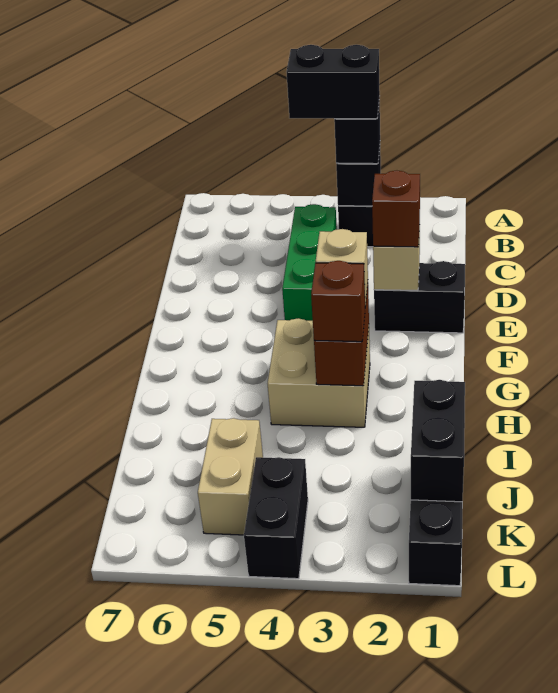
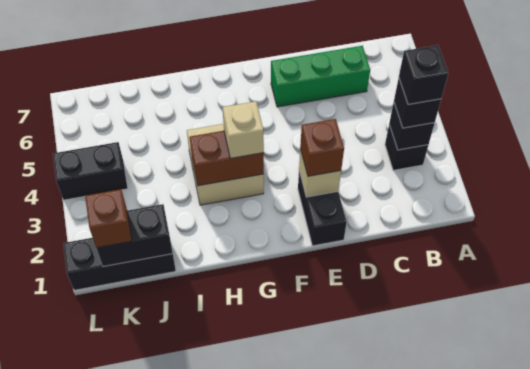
black 1x2 brick [287,45,380,119] -> black 1x1 brick [399,45,448,105]
green 1x3 brick [282,204,337,321] -> green 1x3 brick moved to [271,46,370,107]
brown 1x1 brick [311,261,365,342] -> brown 1x1 brick moved to [85,189,132,248]
tan 1x2 brick [198,418,263,535] -> none

